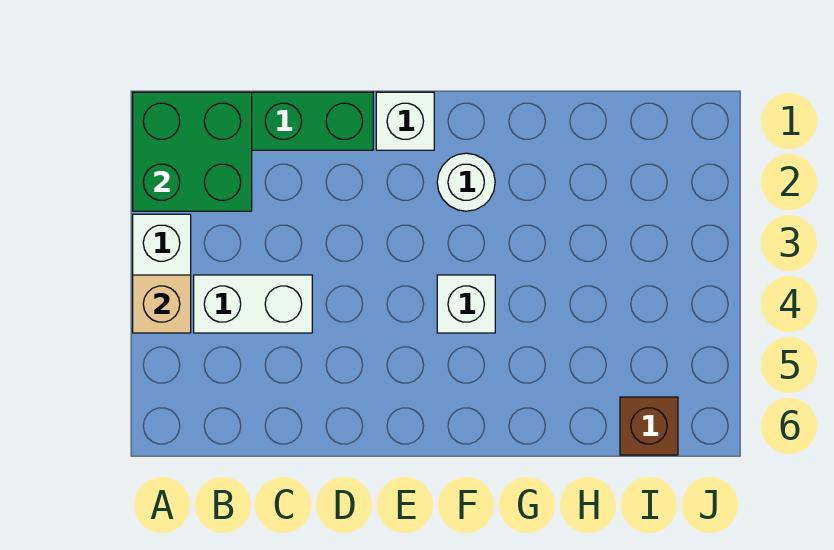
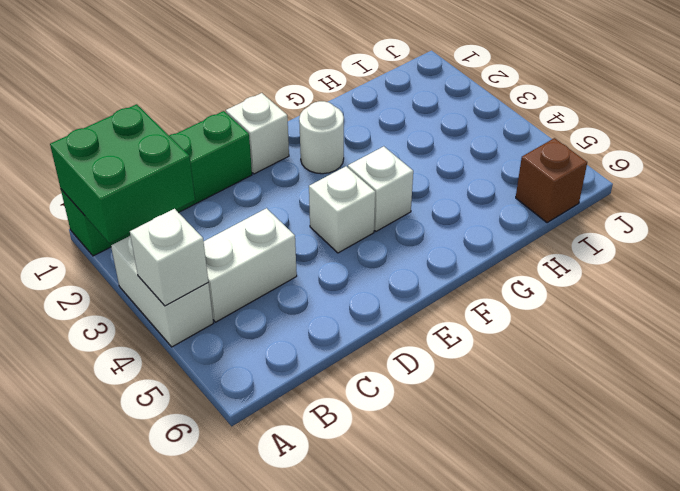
tan 1x1 brick [133,275,191,333] -> white 1x1 brick [130,209,208,306]
none -> white 1x1 brick [309,166,375,253]

